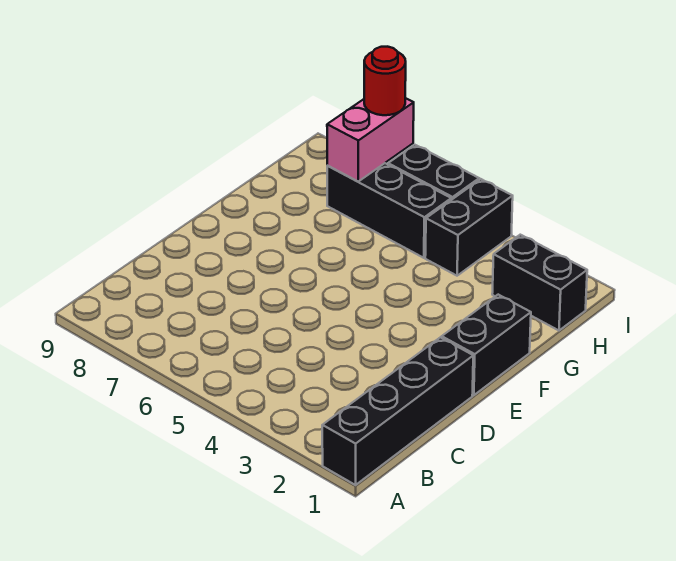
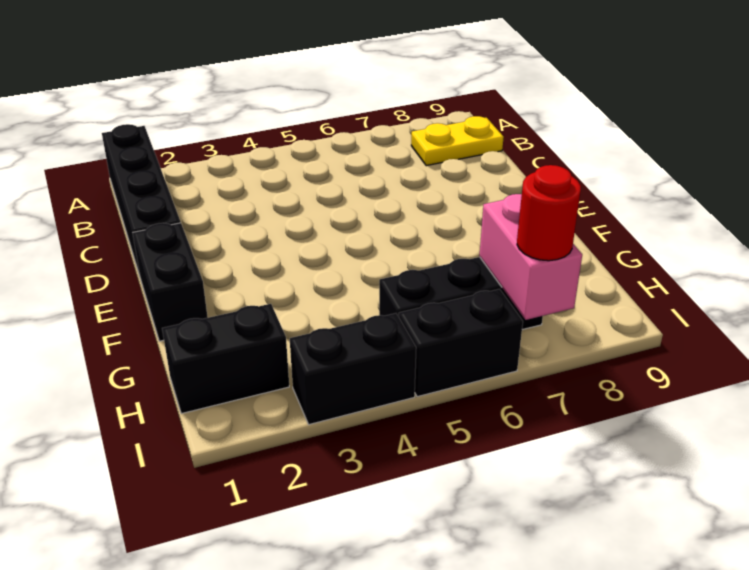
none -> yellow 1x2 plate [411,116,504,166]
black 1x2 brick [425,179,513,276] -> black 1x2 brick turned to [290,313,416,425]

